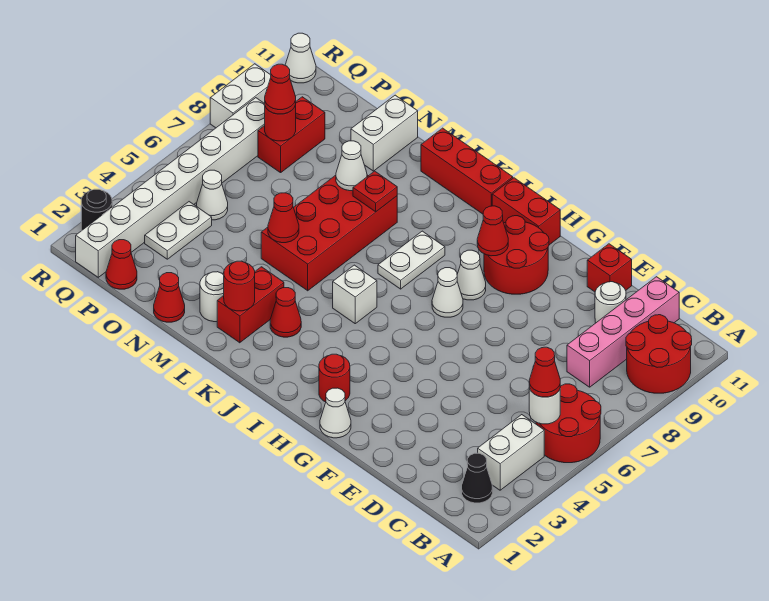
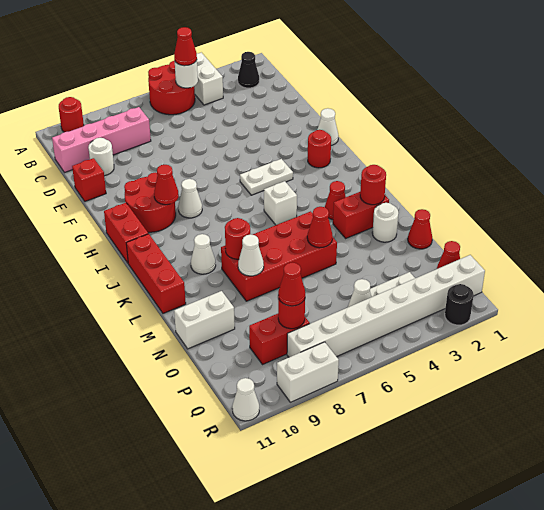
red 2x2 round brick [626,315,692,393] -> red 1x1 round brick [59,97,84,132]
white 1x2 brick [478,415,544,490] -> white 1x2 brick turned to [194,52,223,105]
white 1x1 cone [432,268,463,317] -> white 1x1 cone moved to [191,234,216,274]
white 1x2 plate [378,231,445,289] -> white 1x2 plate moved to [240,159,293,195]
red 1x1 plate [353,171,397,212] -> red 1x1 round brick [225,218,250,259]

